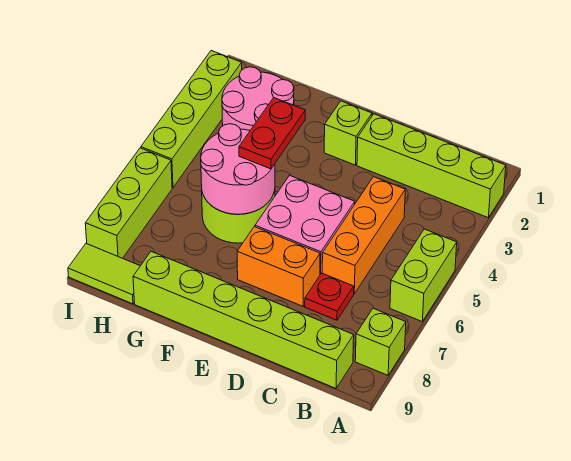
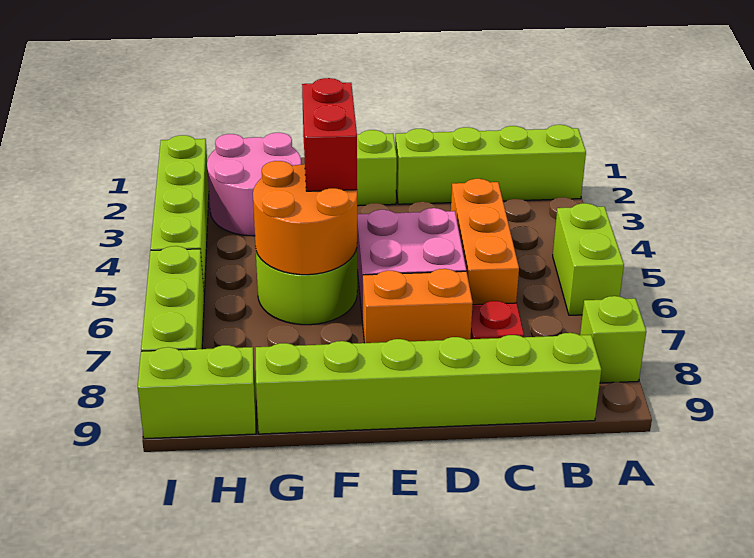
red 1x2 plate [239,98,305,169] -> red 1x2 brick [302,78,357,191]
pink 2x2 round brick [201,124,275,214] -> orange 2x2 round brick [253,161,357,275]
lime 1x2 tile [68,243,140,304] -> lime 1x2 brick [138,345,256,439]

